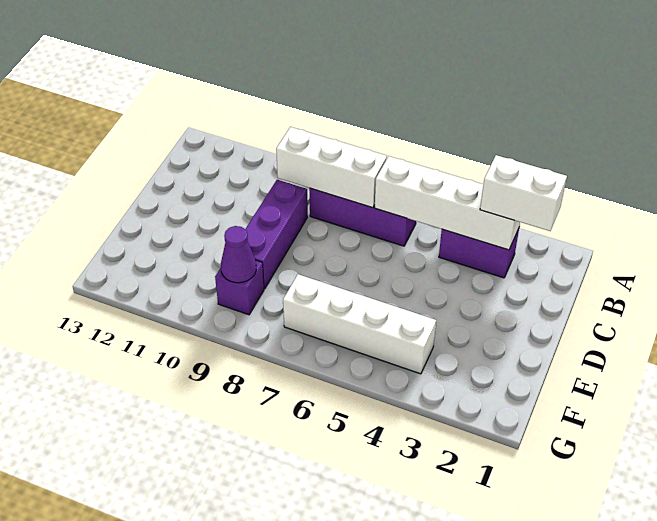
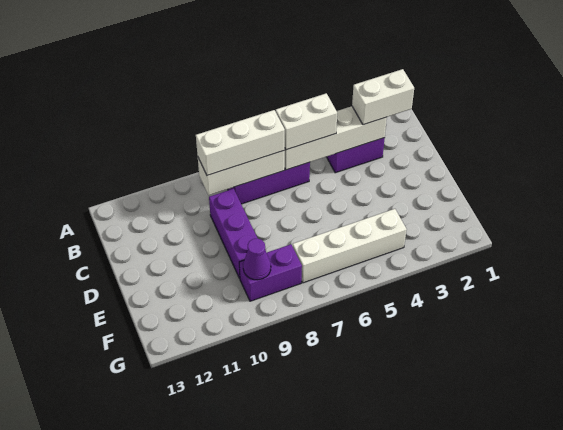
none -> white 1x2 brick [276,93,337,150]
none -> white 1x3 brick [196,110,285,175]
purple 1x1 brick [215,260,264,315] -> purple 1x2 brick [239,244,302,301]

